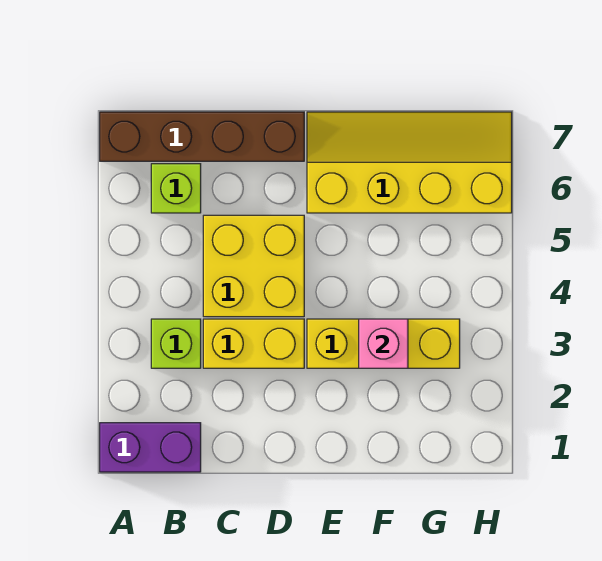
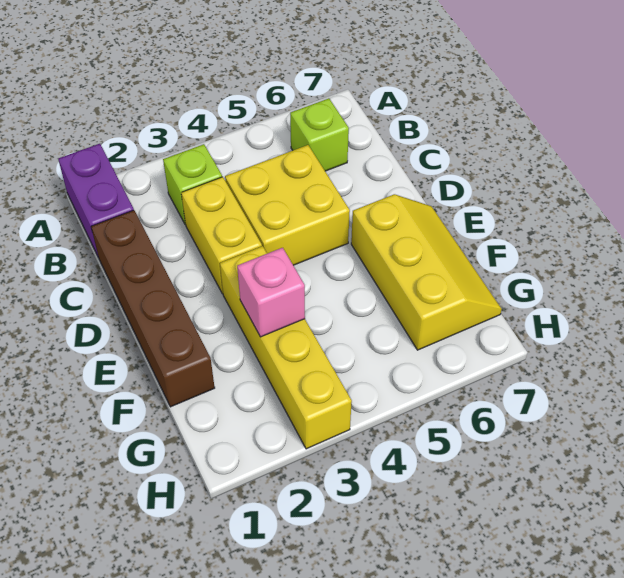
brown 1x4 brick [100,112,304,161] -> brown 1x4 brick moved to [91,210,215,407]
yellow 1x3 brick [307,319,460,368] -> yellow 1x4 brick [220,246,352,449]
yellow 2x4 slope [307,112,512,213] -> yellow 2x3 slope [351,194,502,350]

